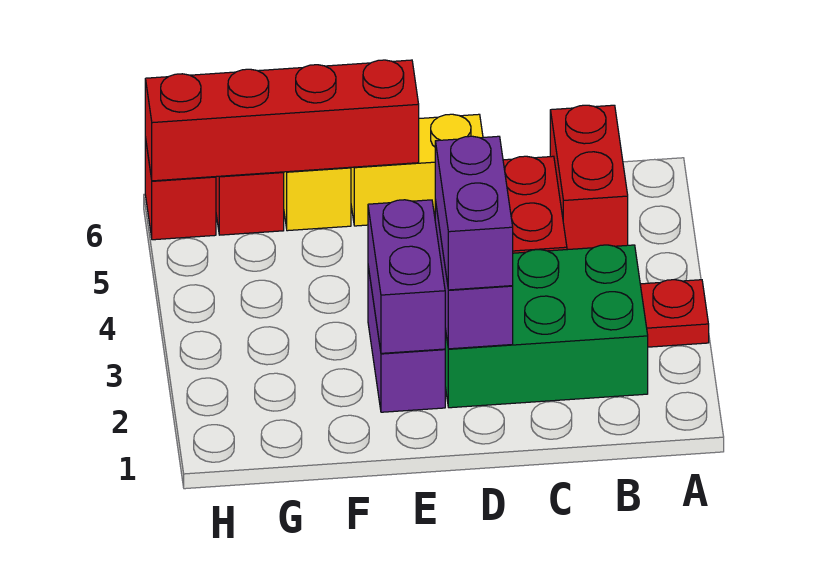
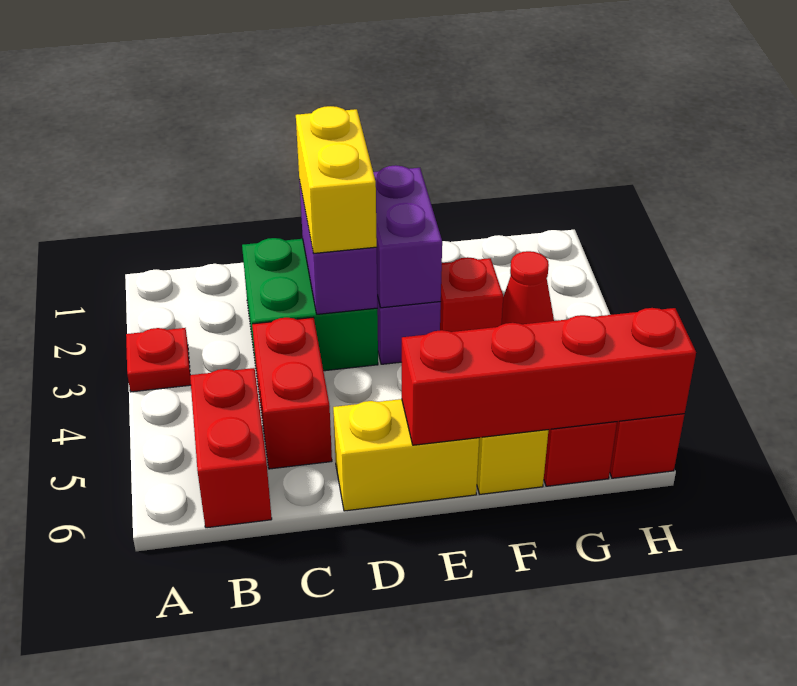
green 2x3 brick [445,245,648,408] -> green 2x2 brick [242,238,378,373]
purple 1x2 brick [435,136,513,290] -> yellow 1x2 brick [296,106,377,254]
none -> red 1x1 brick [440,257,503,332]
none -> red 1x1 cone [501,251,554,325]

